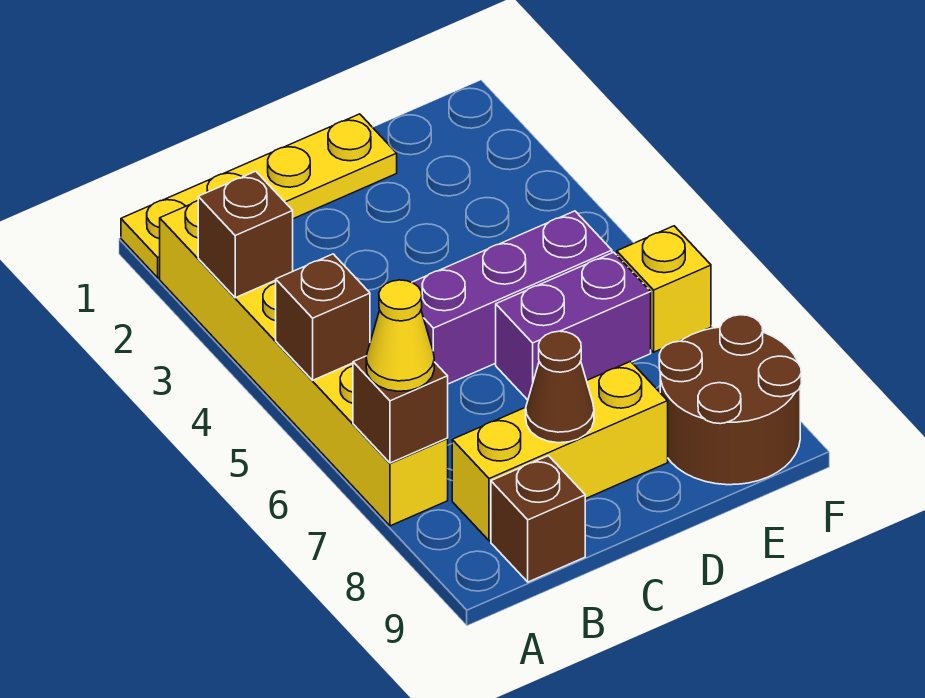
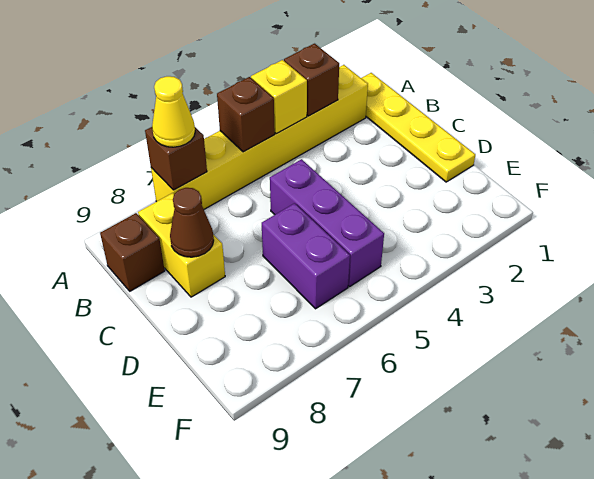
yellow 1x3 brick [452,361,668,541] -> yellow 1x2 brick [138,193,225,297]
brown 2x2 round brick [659,315,801,485] -> none
yellow 1x1 brick [617,226,711,352] -> yellow 1x1 brick moved to [251,60,307,133]

